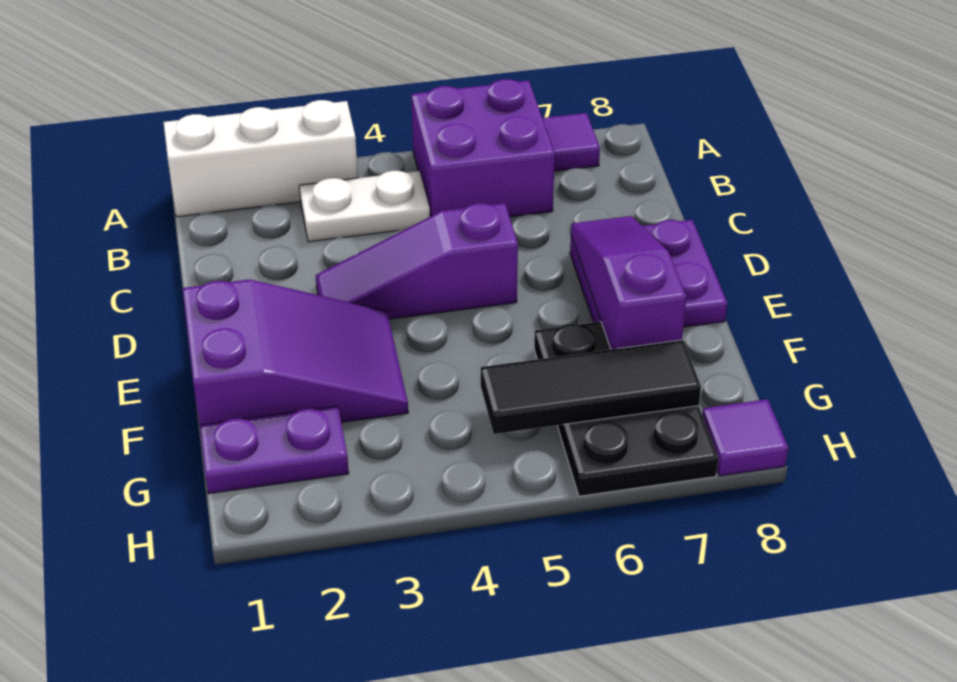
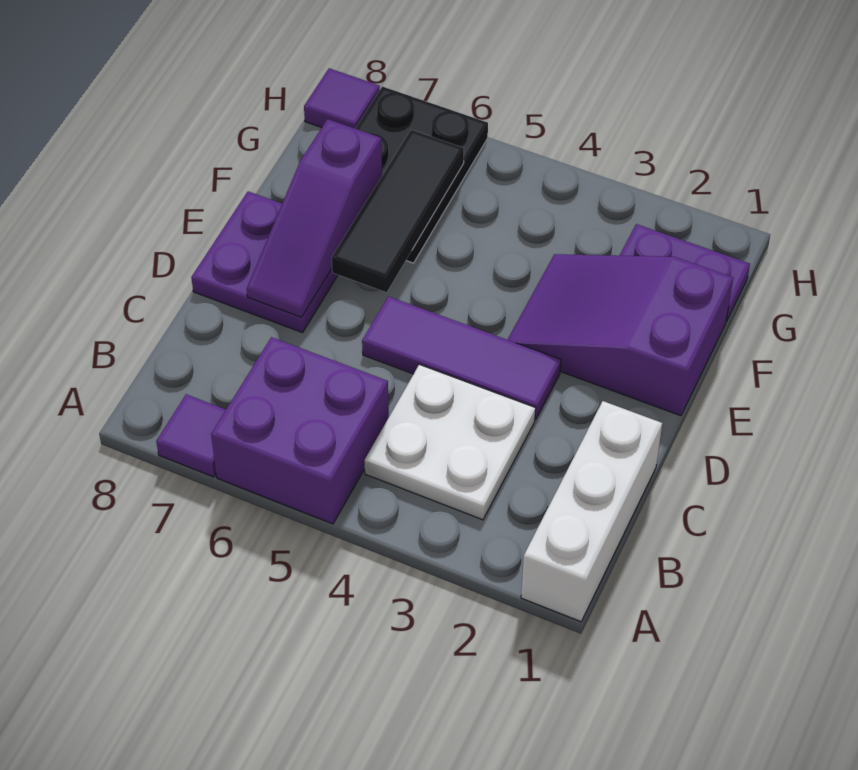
white 1x3 brick [163,100,358,217] -> white 1x3 brick turned to [521,401,662,622]
white 1x2 plate [299,171,430,242] -> white 2x2 plate [364,364,536,520]
purple 1x3 slope [316,203,518,319] -> purple 1x3 tile [362,296,561,420]
black 1x3 tile [481,340,701,434] -> black 1x3 tile turned to [332,130,464,292]

